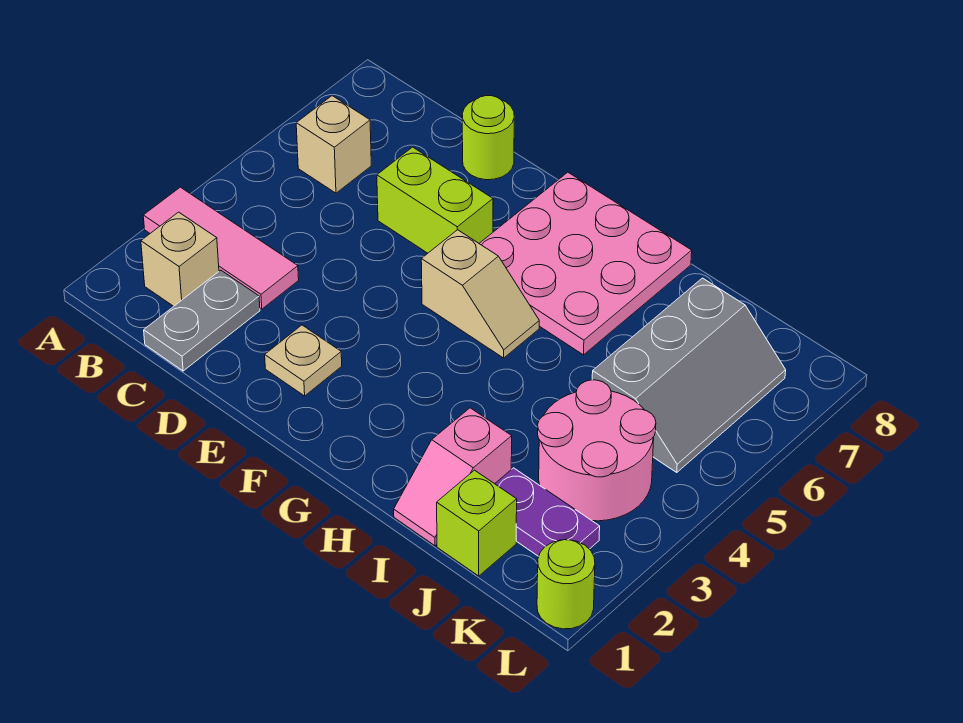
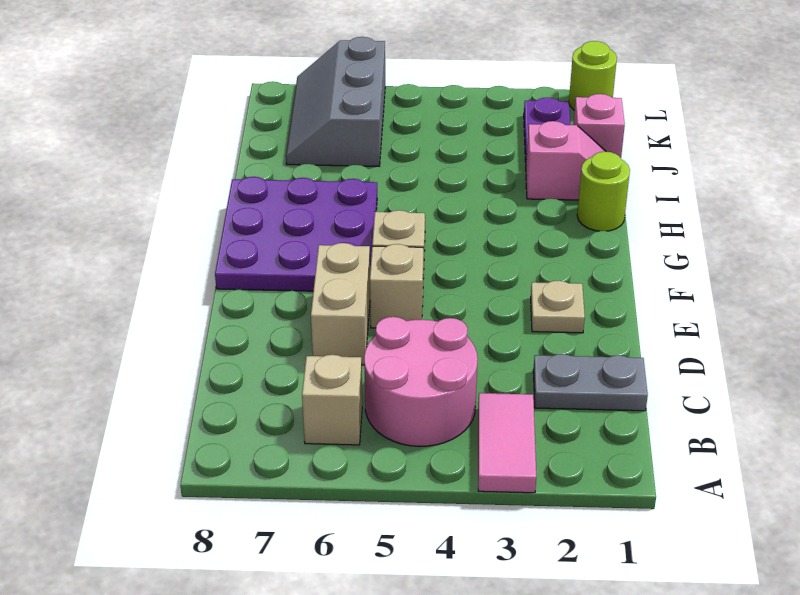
pink 1x3 tile [143,187,299,309] -> pink 1x2 tile [478,393,536,493]
tan 1x1 brick [141,212,219,306] -> tan 1x1 brick moved to [370,244,423,328]
lime 1x2 brick [377,147,493,253] -> tan 1x2 brick [311,243,370,365]
lime 1x1 round brick [462,96,514,180] -> lime 1x1 round brick moved to [577,152,630,231]
pink 3x3 plate [479,172,692,355] -> purple 3x3 plate [215,177,377,291]
lime 1x1 brick [437,470,517,576] -> pink 1x1 brick [573,94,625,158]
pink 2x2 round brick [538,380,656,521] -> pink 2x2 round brick moved to [364,317,478,446]
grey 2x3 slope [592,278,786,473] -> grey 2x3 slope turned to [286,37,385,166]

